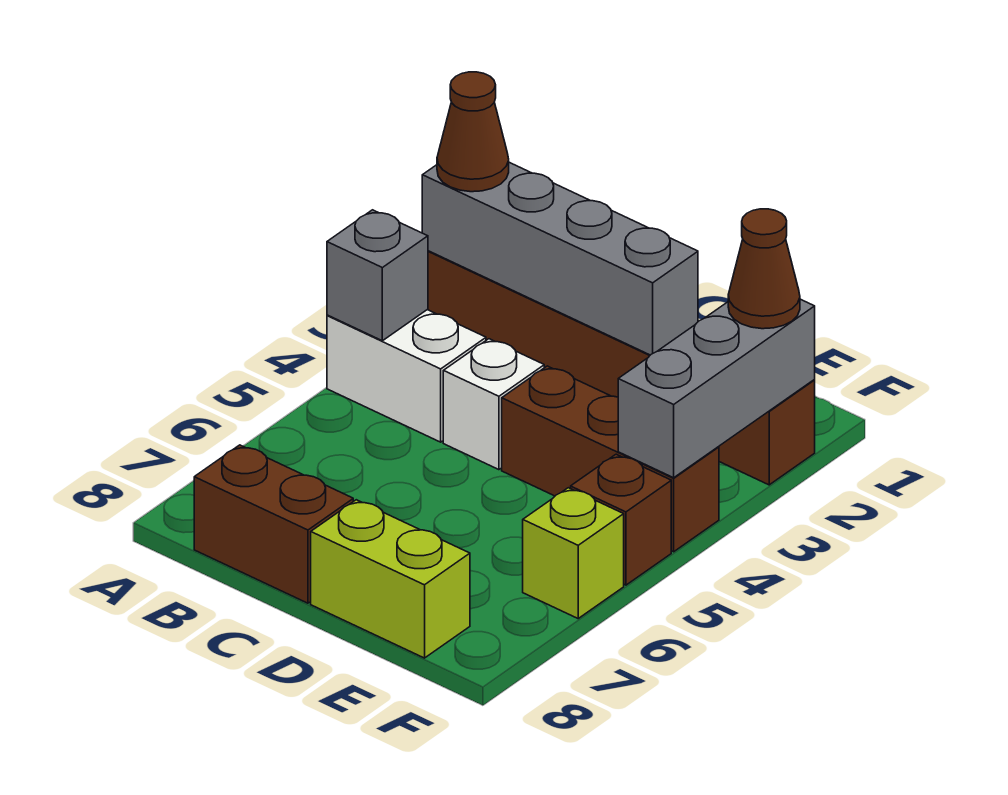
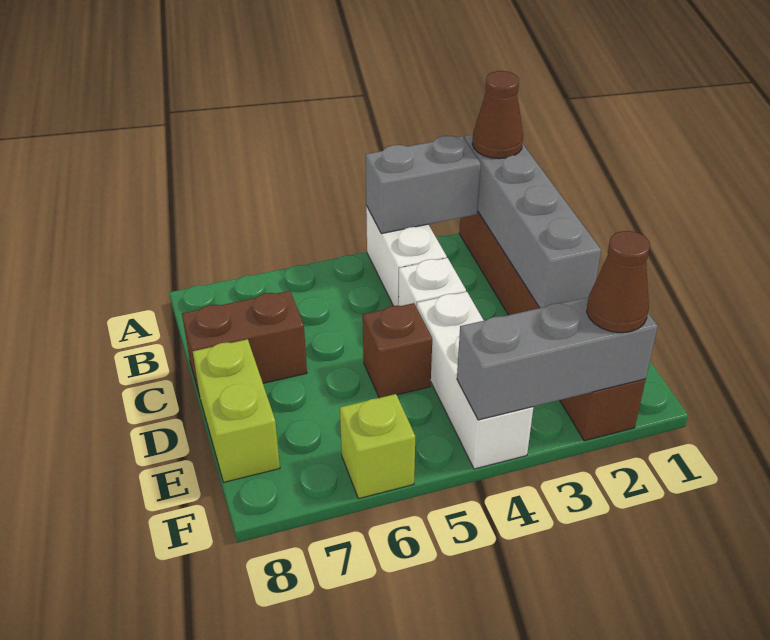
grey 1x1 brick [327,210,428,341] -> grey 1x2 brick [366,136,481,234]
brown 1x2 brick [194,445,353,603] -> brown 1x2 brick turned to [182,291,307,395]
brown 1x3 brick [502,366,719,552] -> white 1x3 brick [417,292,533,469]
brown 1x1 brick [571,454,671,585] -> brown 1x1 brick moved to [363,303,432,398]

